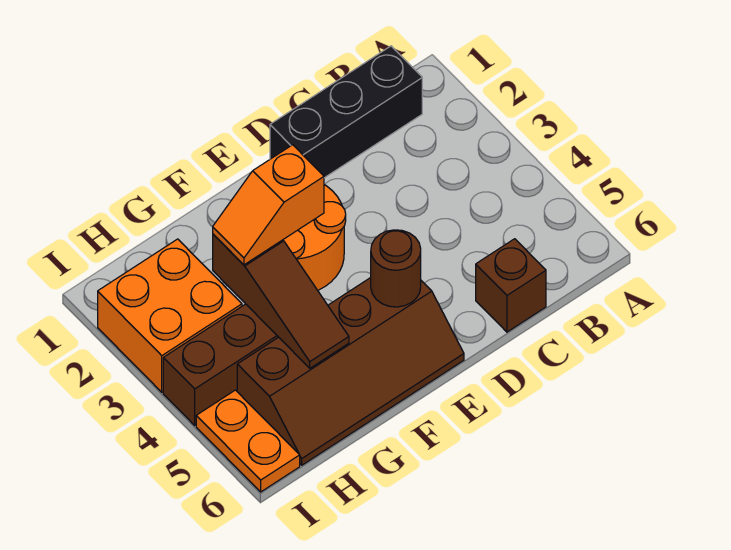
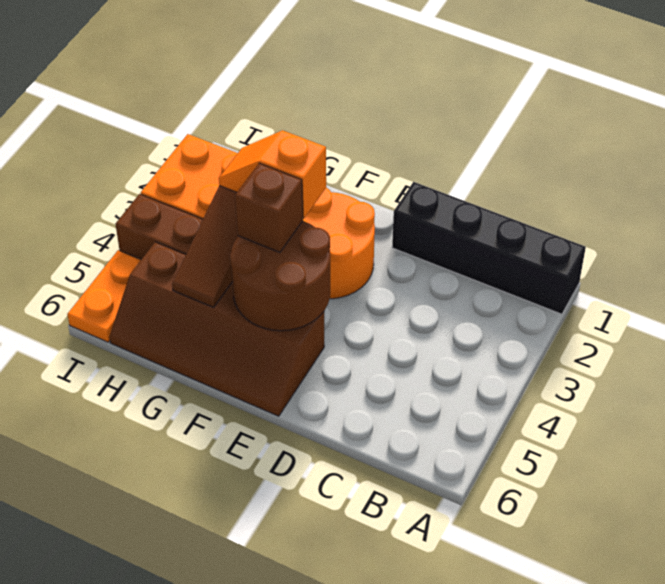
black 1x3 brick [270,46,422,178] -> black 1x4 brick [392,182,586,314]
brown 1x1 brick [476,239,546,332] -> brown 1x1 brick moved to [235,163,303,252]
brown 1x1 round brick [371,230,421,307] -> brown 2x2 round brick [230,221,330,331]

